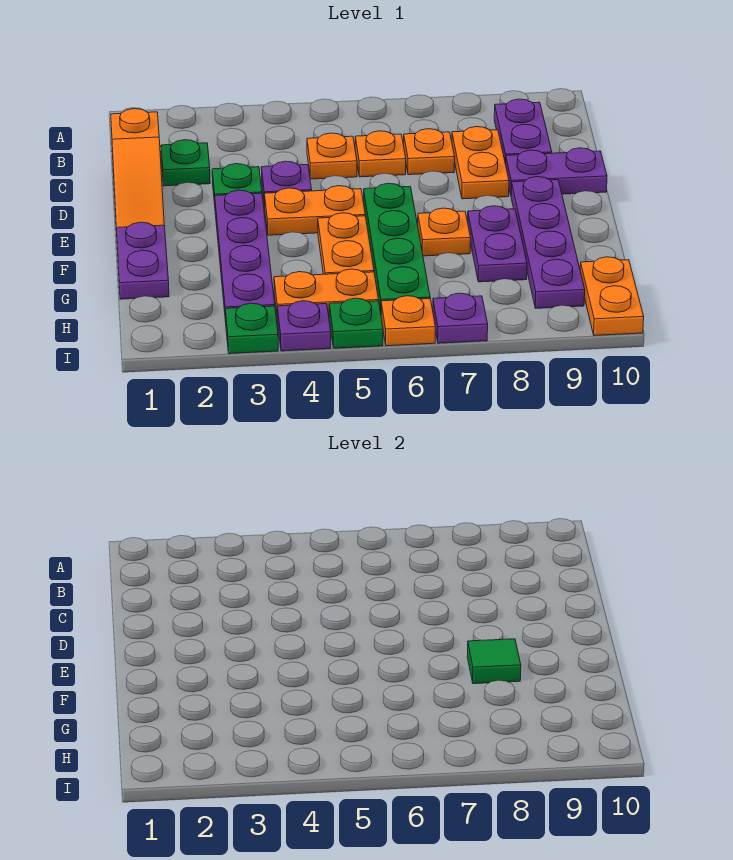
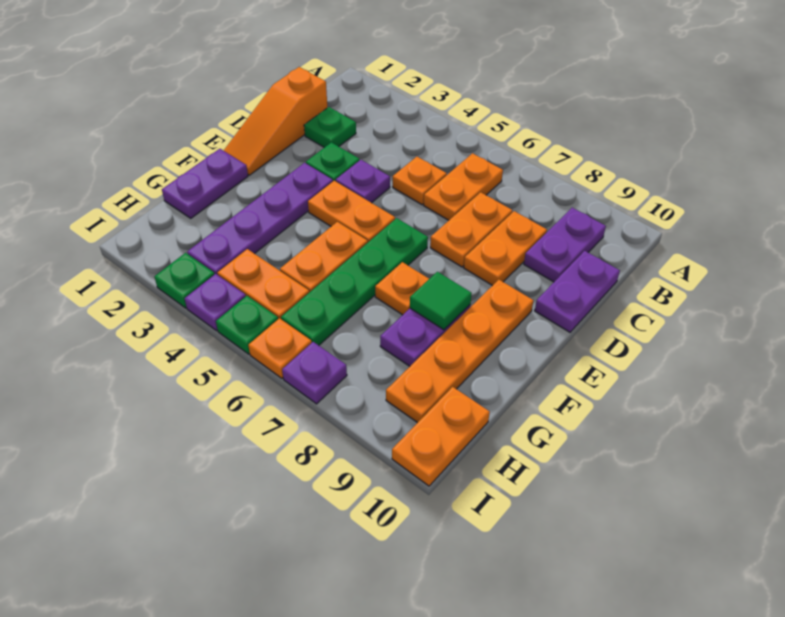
orange 1x1 plate [355,131,406,177] -> orange 1x2 plate [424,153,503,220]
orange 1x1 plate [404,129,455,175] -> orange 1x2 plate [430,192,512,267]
purple 1x2 plate [506,148,607,195] -> purple 1x2 plate turned to [535,251,620,332]
purple 1x4 plate [511,177,585,308] -> orange 1x4 plate [386,280,533,423]

